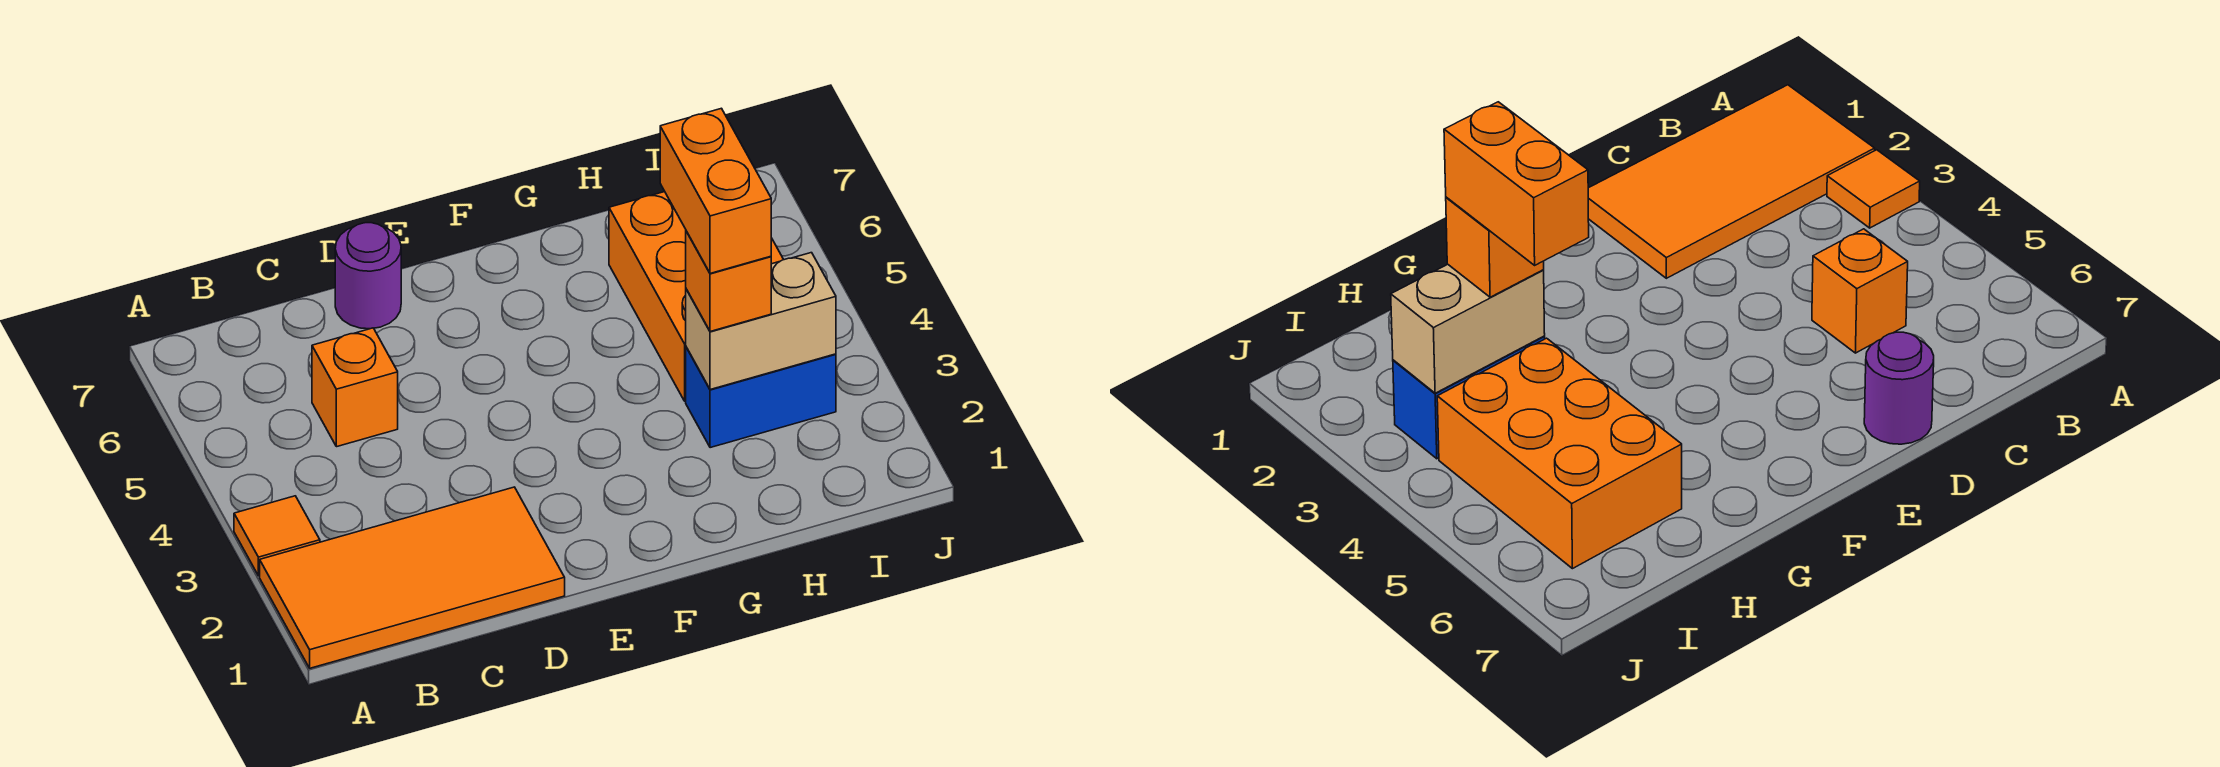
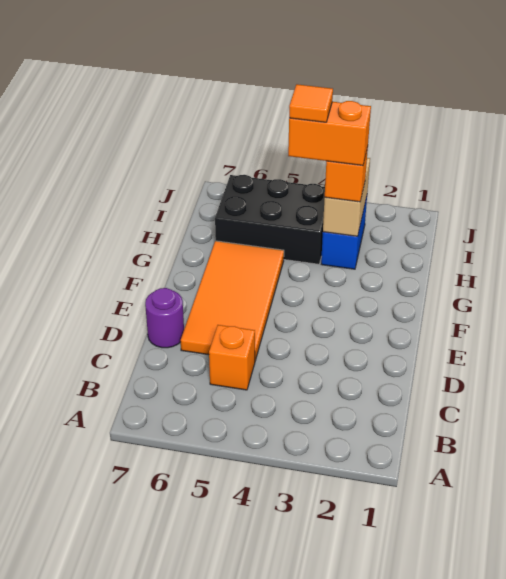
orange 2x4 tile [260,487,565,668] -> orange 2x4 tile moved to [181,241,284,360]
orange 1x1 tile [234,496,320,576] -> orange 1x1 tile moved to [289,84,333,122]
orange 2x3 brick [609,192,784,401] -> black 2x3 brick [215,175,325,264]

